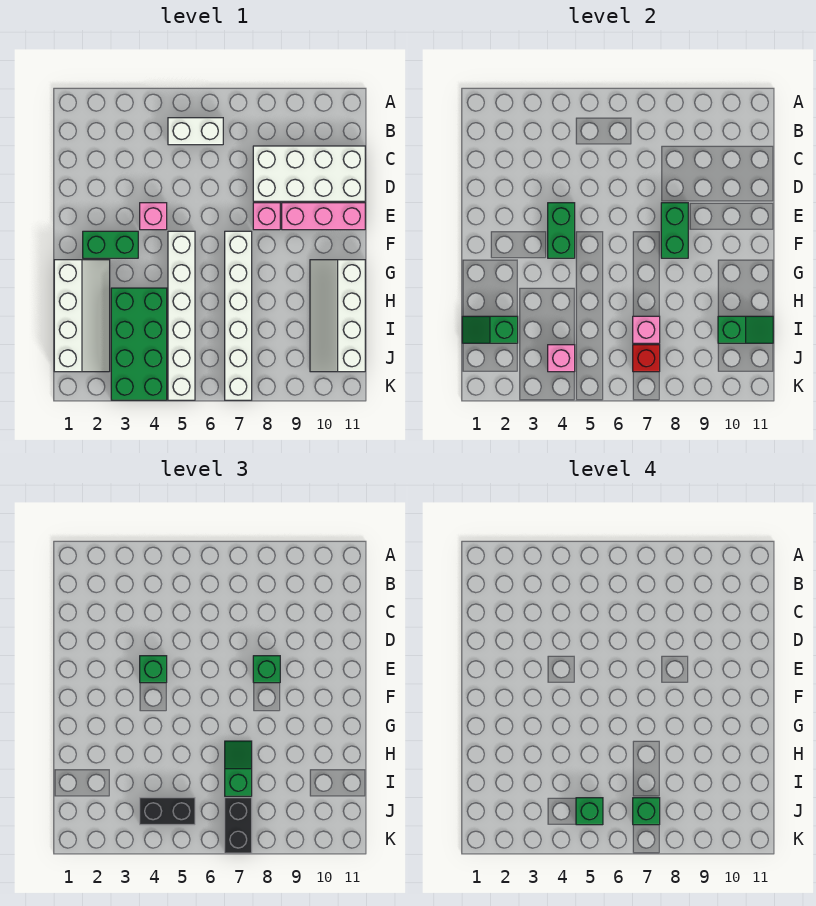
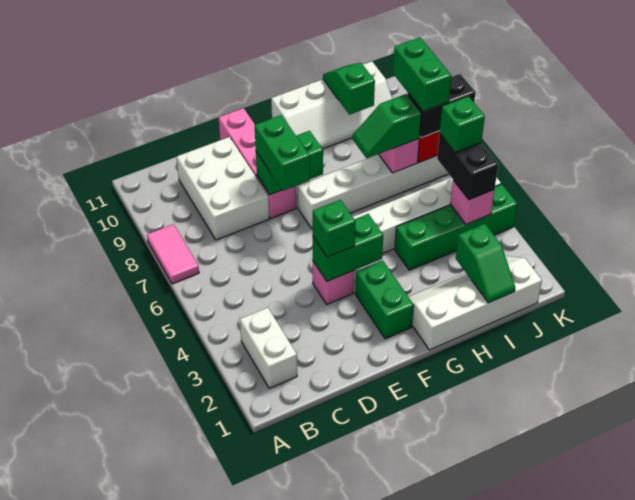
none -> pink 1x2 tile [147,224,199,284]
white 1x2 brick [168,118,223,145] -> white 1x2 brick moved to [240,308,297,388]
white 2x4 brick [253,146,365,201] -> white 2x3 brick [177,137,269,240]
green 1x1 brick [253,656,280,683] -> green 1x2 brick [255,115,310,191]
green 2x4 brick [111,288,167,400] -> green 1x4 brick [395,184,517,270]
green 1x1 brick [633,798,660,825] -> green 1x2 brick [393,37,451,112]

